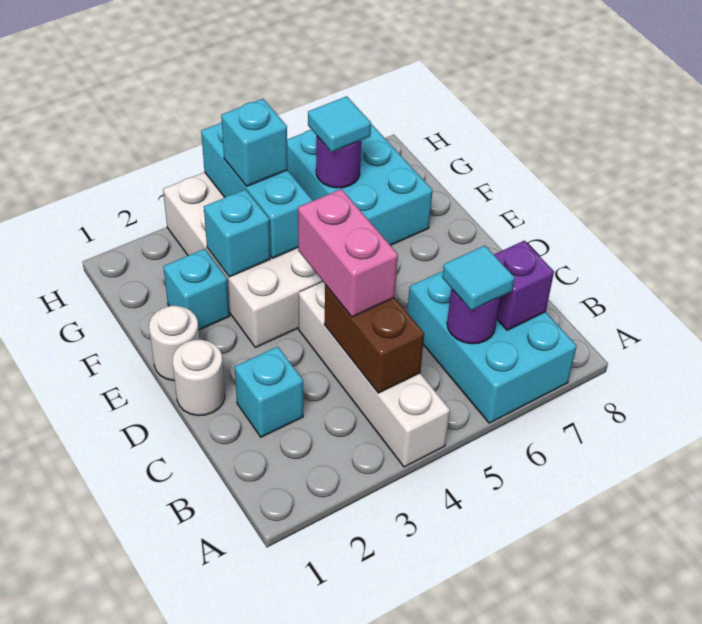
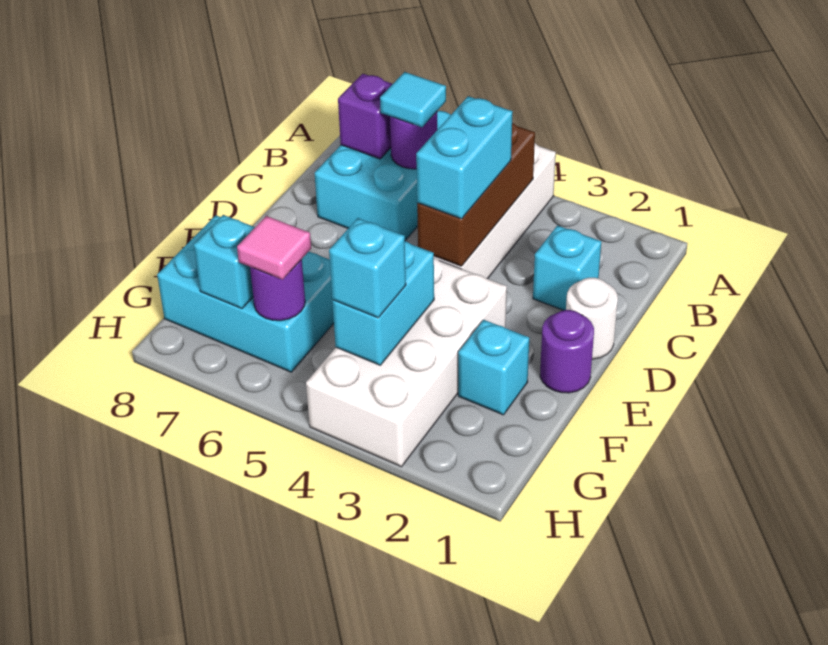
brown 1x2 brick [324,285,424,393] -> brown 1x3 brick [417,123,535,266]
pink 1x2 brick [298,189,398,317] -> cyan 1x2 brick [416,96,513,219]
white 1x1 round brick [149,306,199,381] -> purple 1x1 round brick [540,310,594,393]
cyan 1x1 brick [204,189,270,277] -> cyan 1x1 brick moved to [194,215,255,309]
cyan 1x3 brick [201,122,313,258] -> cyan 1x2 brick [332,241,434,365]
cyan 2x3 brick [287,124,433,245] -> cyan 2x3 brick turned to [157,215,334,372]
cyan 1x1 tile [308,96,371,152] -> pink 1x1 tile [237,216,311,280]

